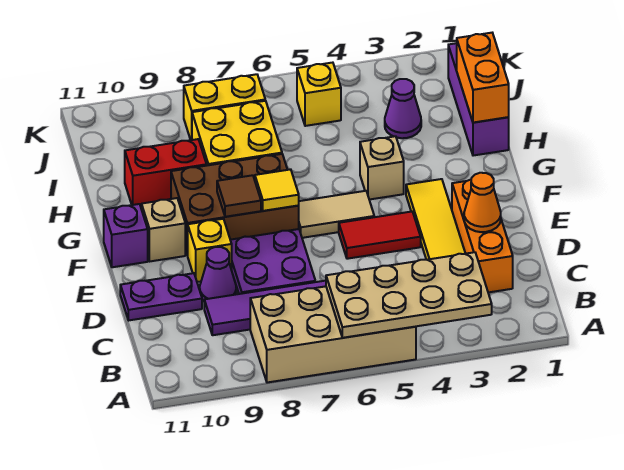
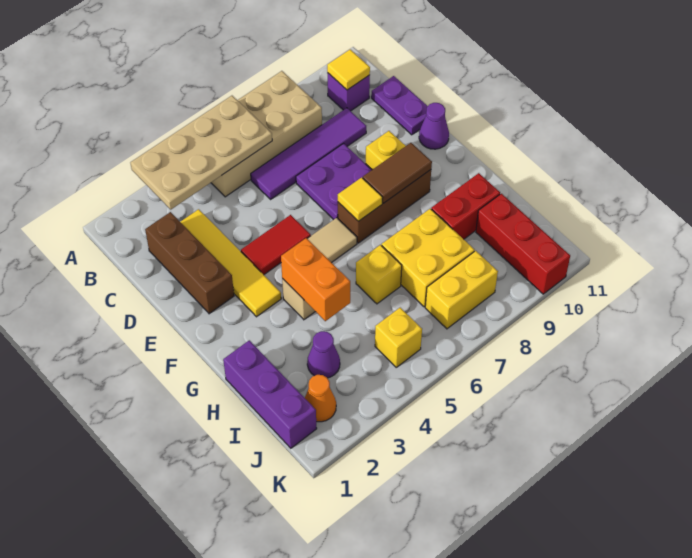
none -> yellow 1x1 tile [327,50,370,90]
orange 1x3 brick [452,180,513,292] -> brown 1x3 brick [145,212,234,314]
orange 1x1 cone [464,173,501,232] -> orange 1x1 cone moved to [305,375,336,422]
purple 1x1 cone [200,247,236,301] -> purple 1x1 cone moved to [419,103,449,149]
purple 1x2 plate [120,273,202,320] -> purple 1x2 plate turned to [371,76,428,135]
brown 2x3 brick [171,154,299,255] -> brown 1x3 brick [338,170,431,243]
brown 1x1 tile [217,175,261,217] -> brown 1x2 tile [363,143,432,203]
tan 1x1 brick [142,198,185,261] -> none
purple 1x1 brick [104,204,148,267] -> purple 1x1 brick moved to [327,73,370,111]
orange 1x2 brick [457,33,509,123] -> orange 1x2 brick moved to [281,238,350,321]
none -> yellow 1x1 brick [356,245,402,304]
none -> red 1x3 brick [476,194,570,294]

